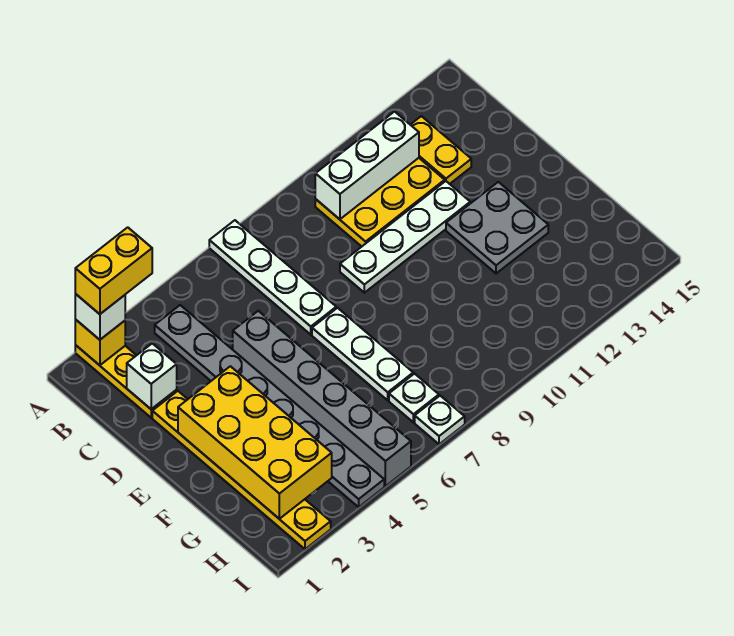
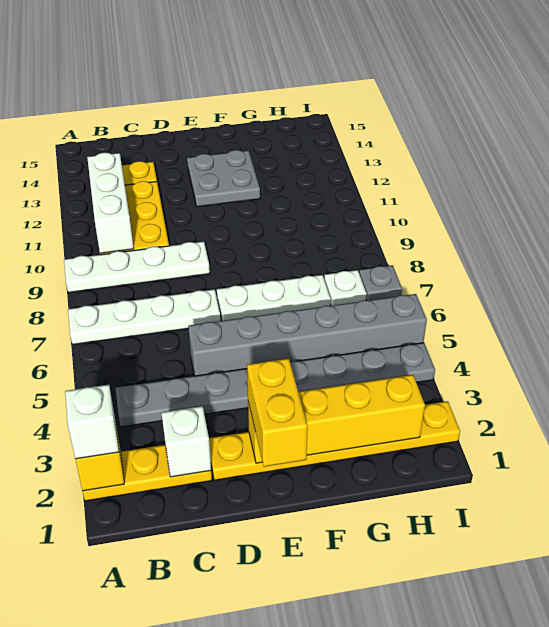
yellow 1x2 brick [75,227,152,314] -> yellow 1x2 brick moved to [247,358,308,467]
white 1x4 plate [340,181,470,293] -> white 1x4 plate turned to [64,241,210,293]
yellow 2x4 brick [178,366,332,519] -> yellow 1x4 brick [248,375,425,463]
white 1x1 plate [415,396,465,444] -> grey 1x1 plate [359,265,402,301]

